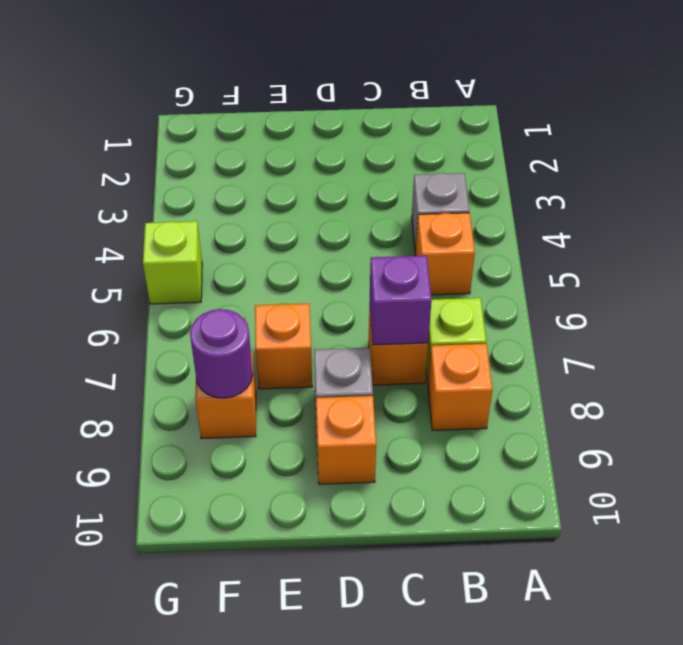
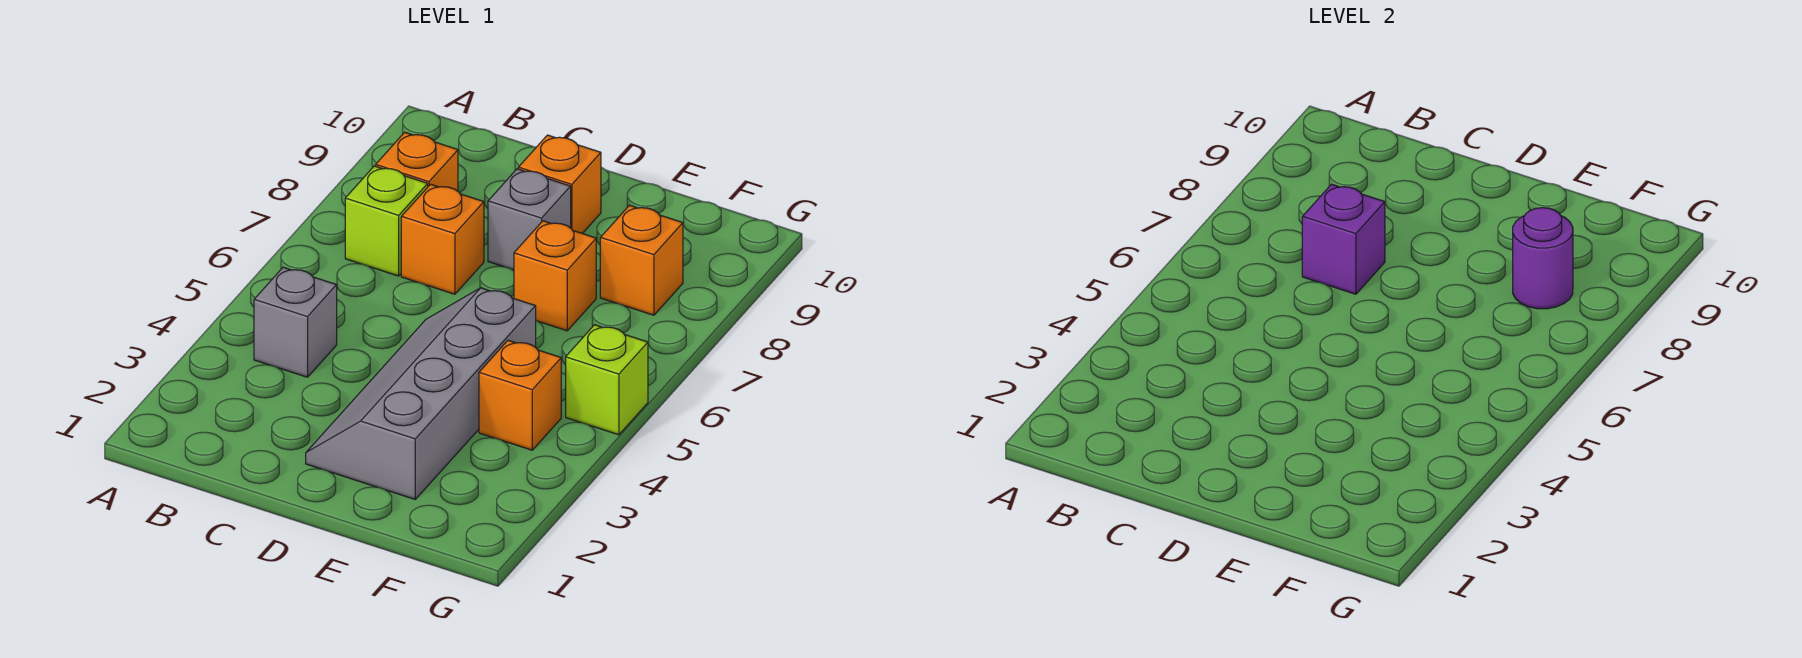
orange 1x1 brick [415,213,475,295] -> orange 1x1 brick moved to [479,340,561,450]
none -> grey 2x4 slope [306,288,536,499]

